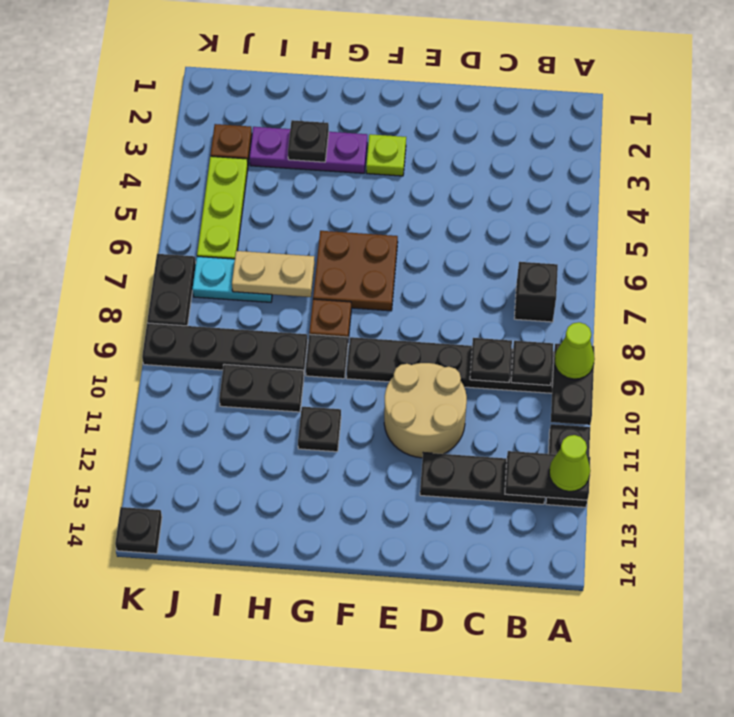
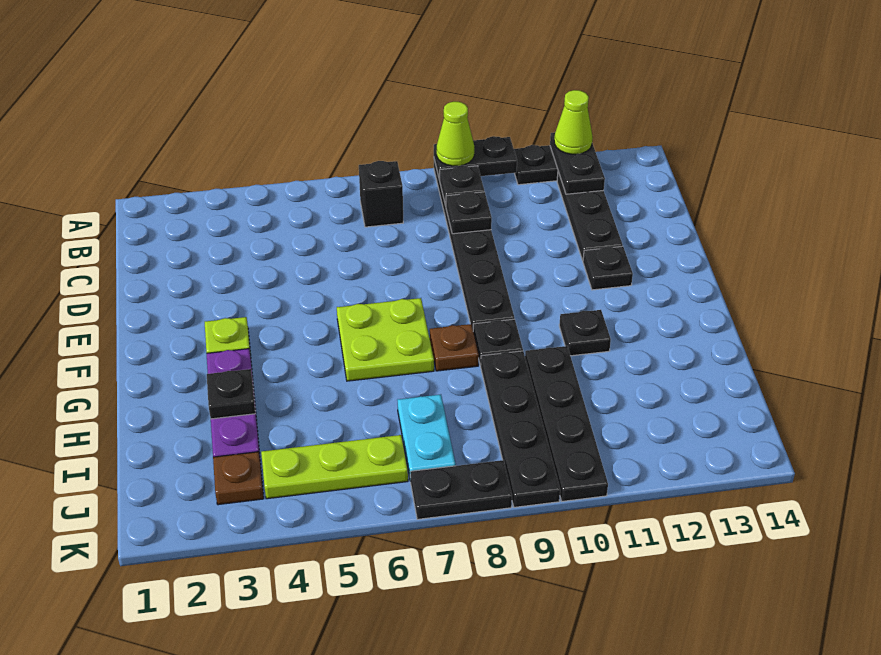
tan 2x2 round brick [384,363,467,458] -> none
brown 2x2 plate [313,231,398,311] -> lime 2x2 plate [337,298,434,381]
tan 1x2 plate [232,251,315,297] -> none
black 1x2 plate [219,364,304,412] -> black 1x4 plate [525,346,608,501]
black 1x1 plate [115,507,162,554] -> black 1x1 plate moved to [583,246,633,290]

